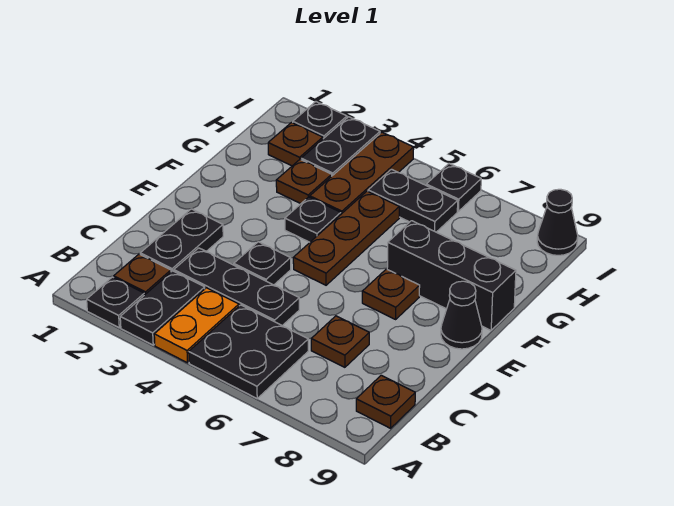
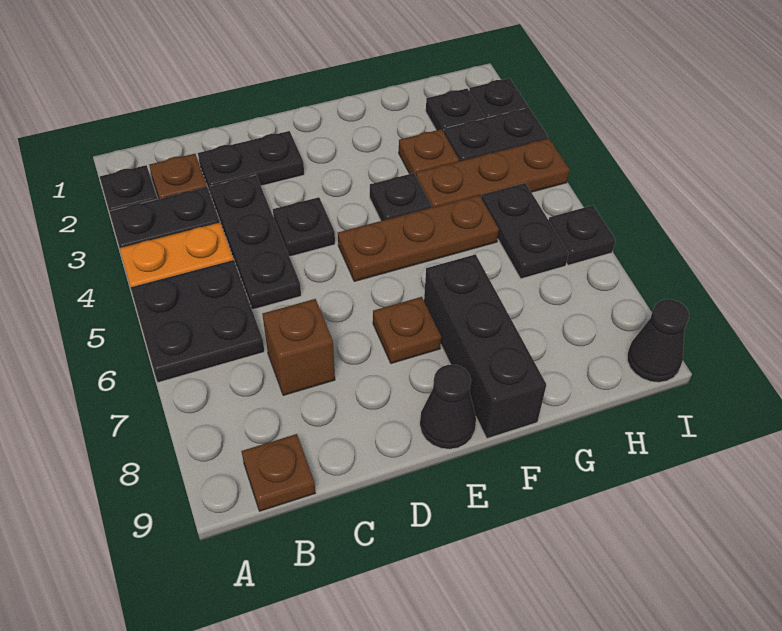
brown 1x1 plate [311,316,369,367] -> brown 1x1 brick [263,299,335,395]
brown 1x1 plate [268,122,323,166] -> black 1x1 plate [426,89,485,132]

